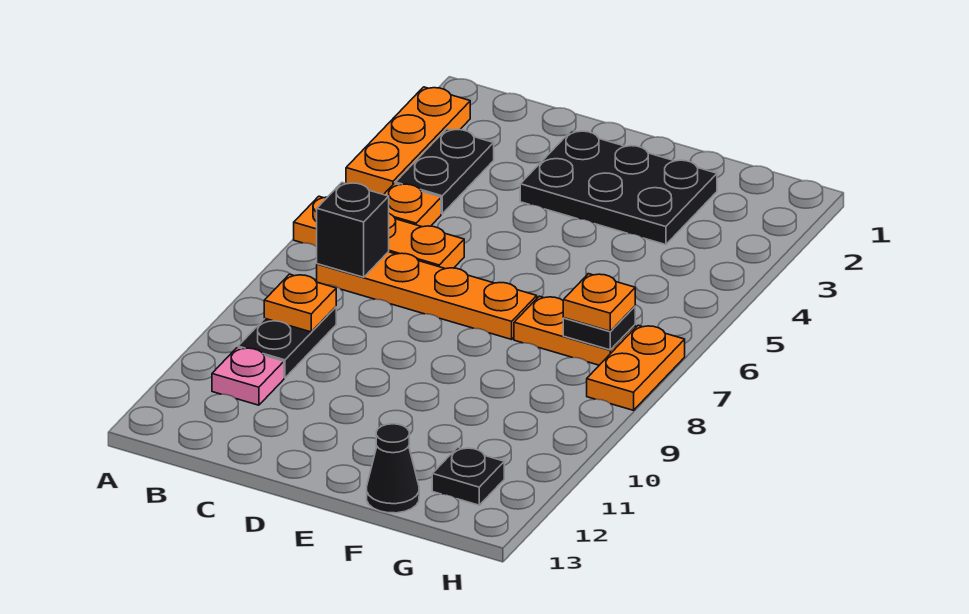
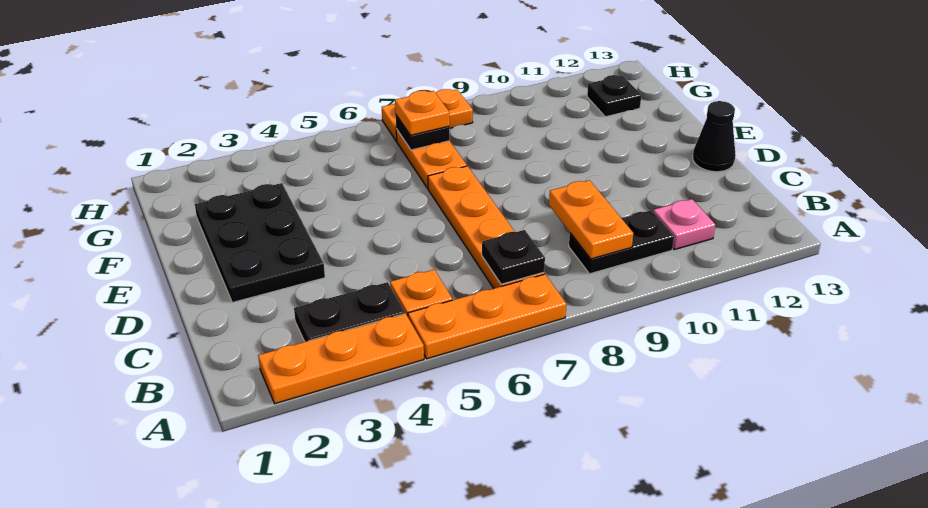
orange 1x3 plate [294,196,464,269] -> orange 1x3 plate turned to [408,274,566,359]
black 1x1 brick [317,183,389,277] -> black 1x1 plate [482,230,545,284]
orange 1x1 plate [264,274,336,332] -> orange 1x2 plate [549,180,633,259]
black 1x1 cone [367,424,419,513] -> black 1x1 cone moved to [693,101,736,172]

